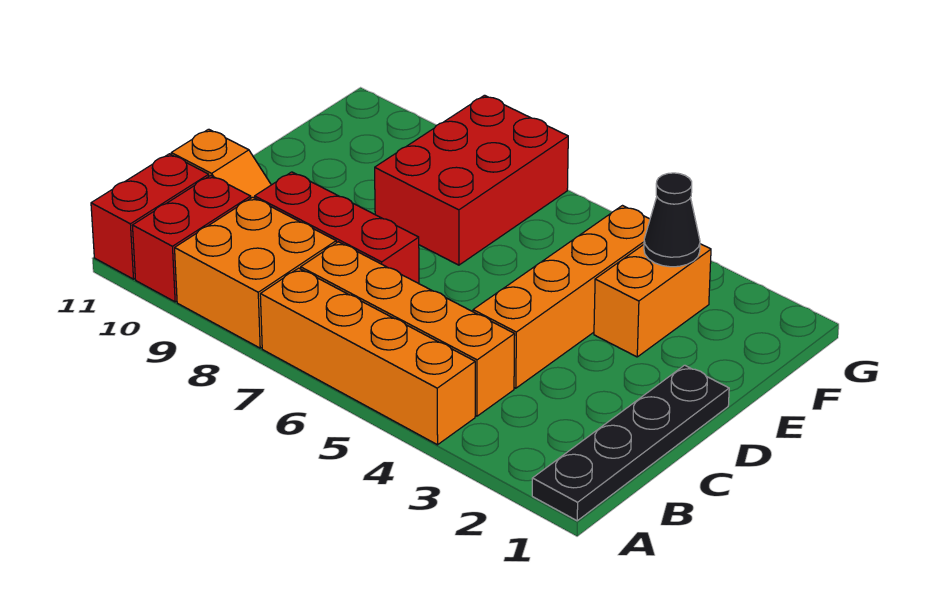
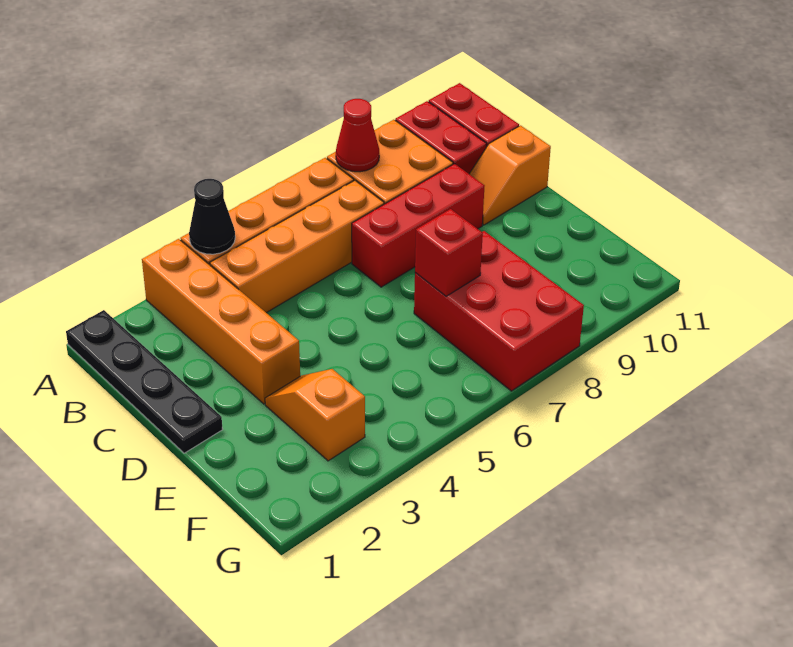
none -> red 1x1 cone [336,99,379,172]
orange 1x4 brick [473,206,650,388] -> orange 1x4 brick moved to [142,239,300,404]
orange 1x2 brick [594,244,711,357] -> orange 1x2 slope [265,369,365,461]
none -> red 1x1 brick [415,209,483,296]
black 1x1 cone [644,173,700,267] -> black 1x1 cone moved to [189,179,235,254]

